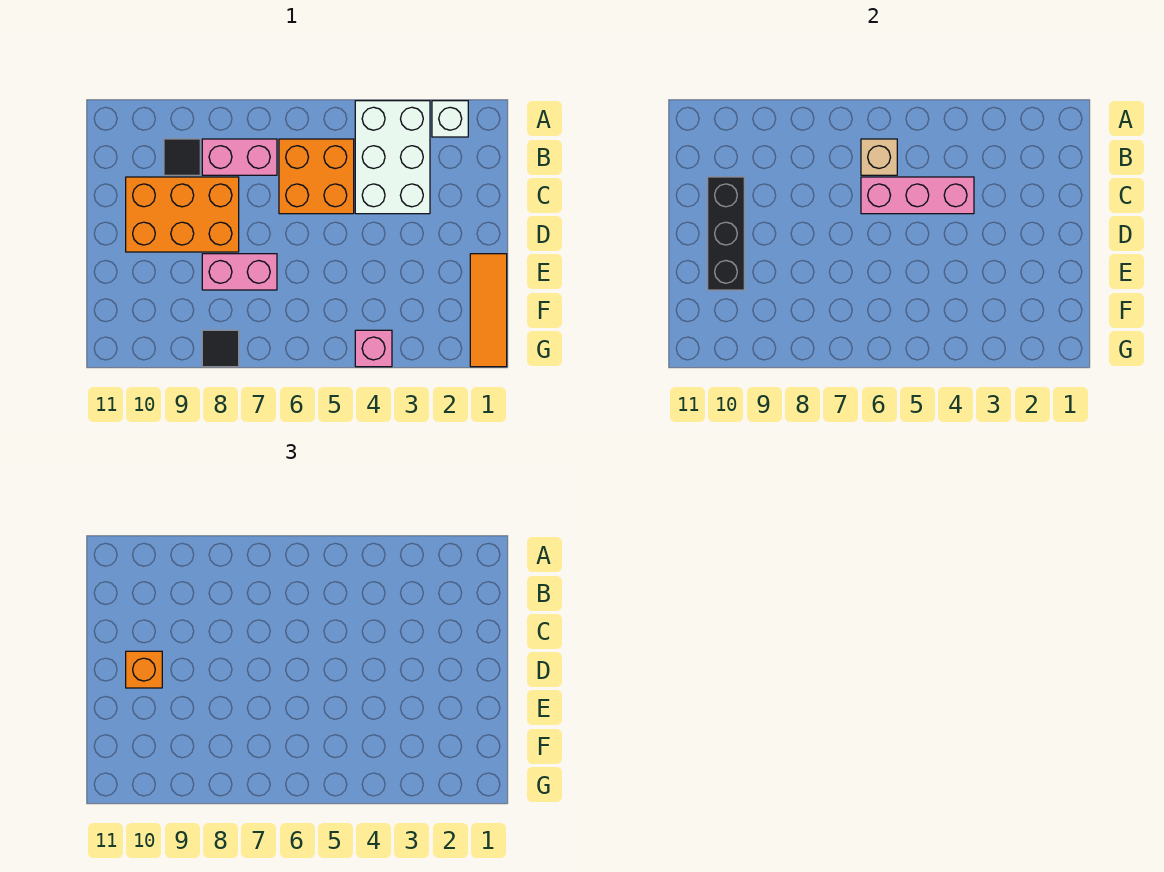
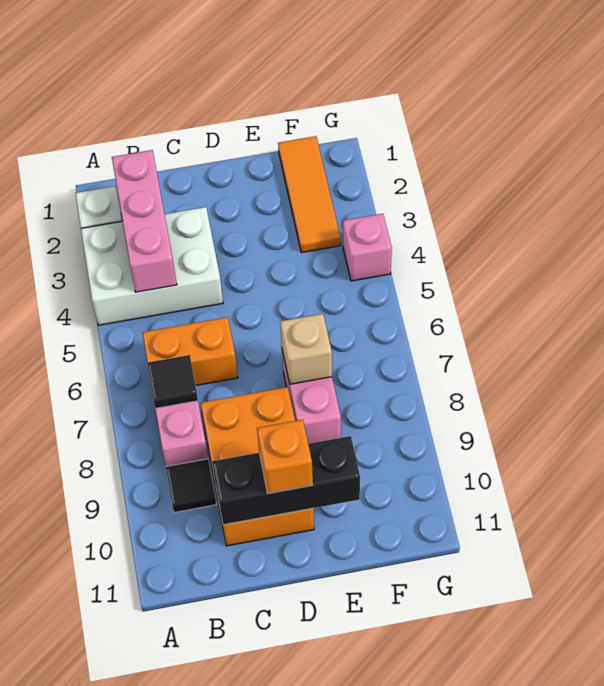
orange 2x2 brick [279,139,354,214] -> orange 1x2 brick [142,317,238,386]
tan 1x1 brick [861,139,897,175] -> tan 1x1 brick moved to [280,314,332,384]
pink 1x3 brick [861,177,974,214] -> pink 1x3 brick moved to [112,150,177,292]
orange 1x3 tile [470,254,507,367] -> orange 1x3 tile turned to [278,136,341,253]
black 1x1 tile [202,330,239,367] -> black 1x1 tile moved to [147,355,198,408]

